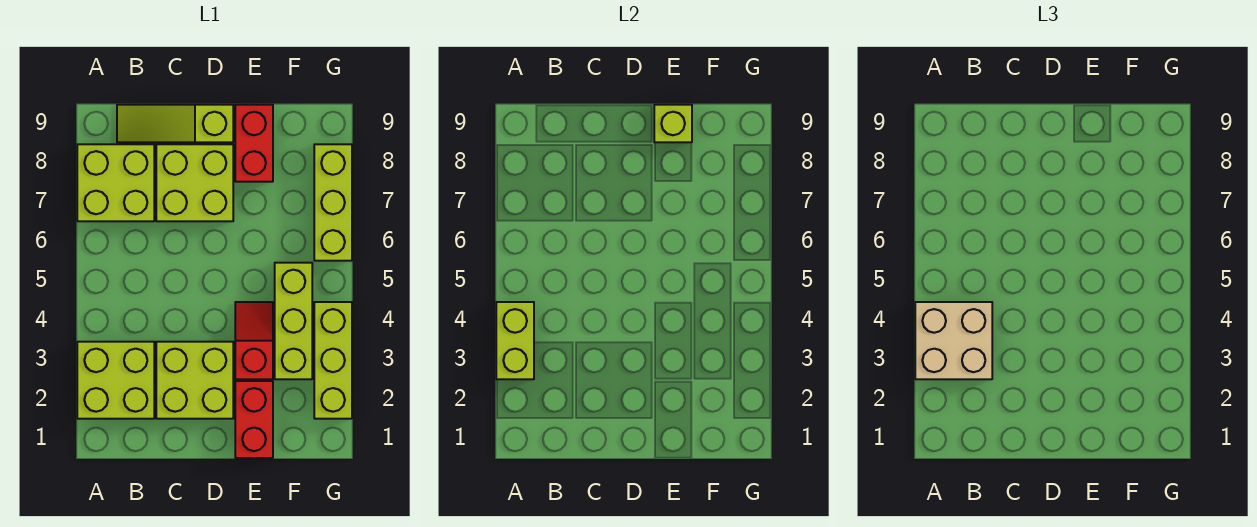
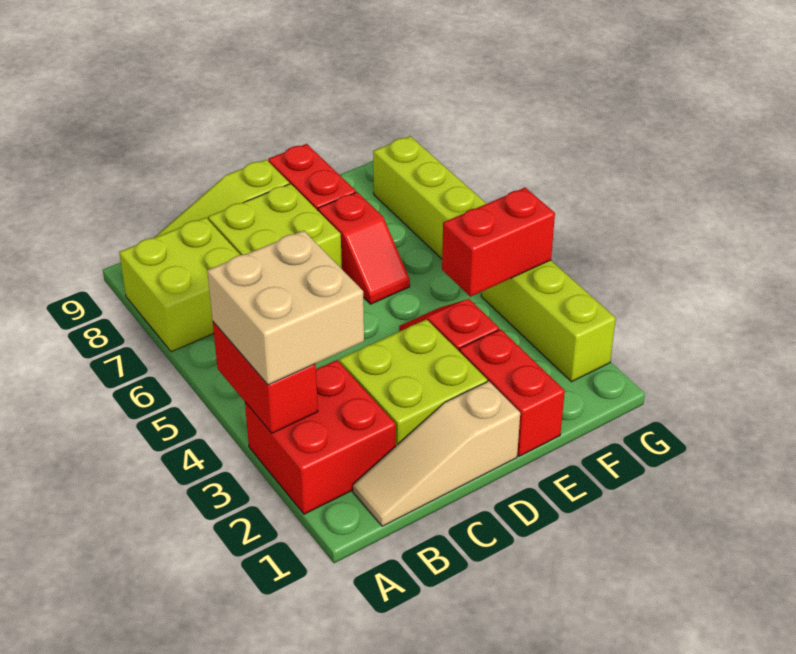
lime 2x2 brick [77,342,154,419] -> red 2x2 brick [245,360,396,514]
lime 1x2 brick [496,302,534,379] -> red 1x2 brick [213,322,318,433]
none -> tan 1x3 slope [353,381,520,526]
none -> red 1x2 slope [318,192,410,304]
lime 1x1 brick [654,105,692,142] -> none
lime 1x3 brick [275,263,312,379] -> none
none -> red 1x2 brick [442,188,555,297]

